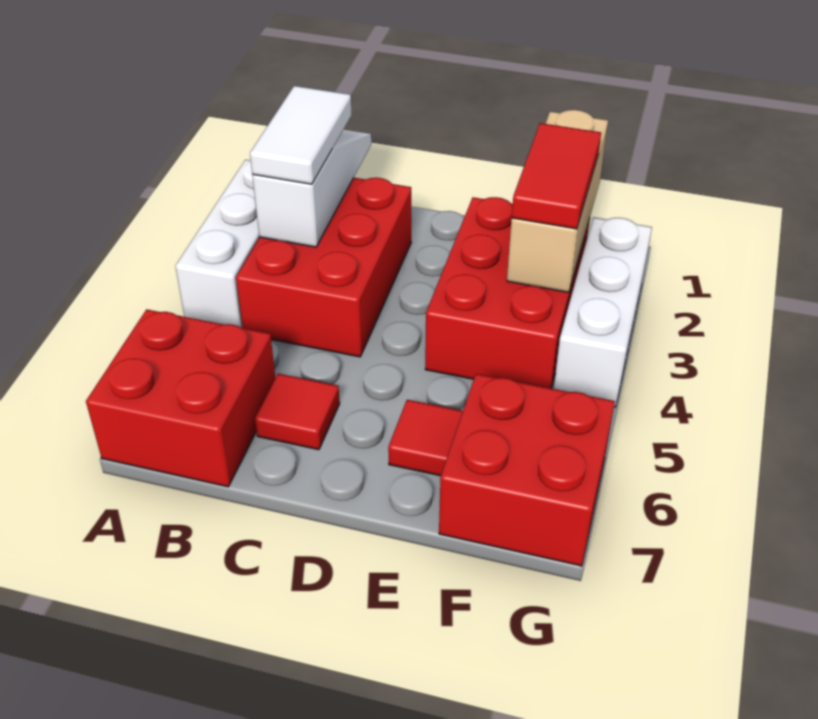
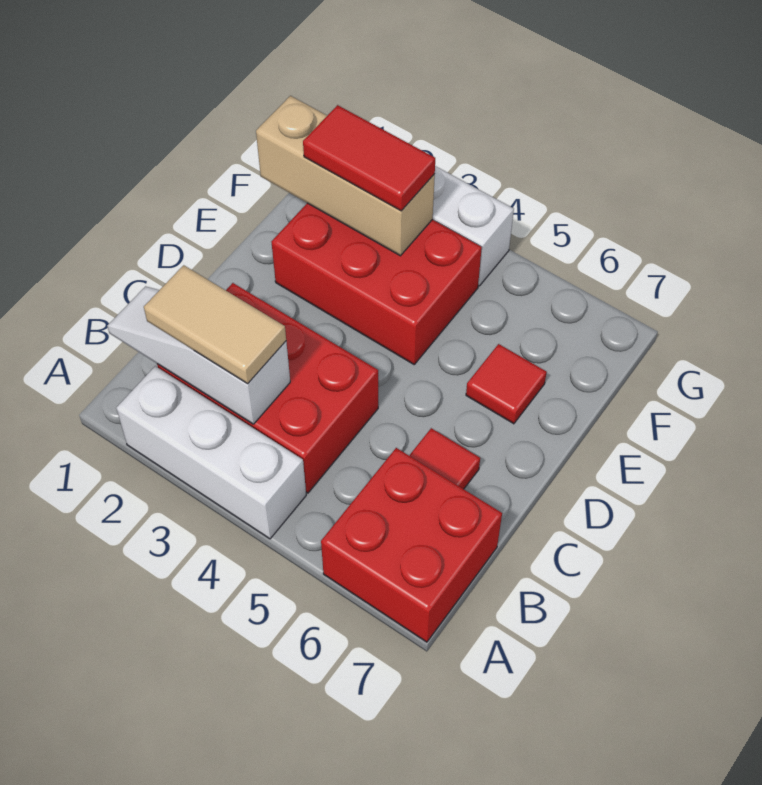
white 1x2 tile [250,86,352,184] -> tan 1x2 tile [144,265,286,384]
red 2x2 brick [439,374,615,566] -> none

